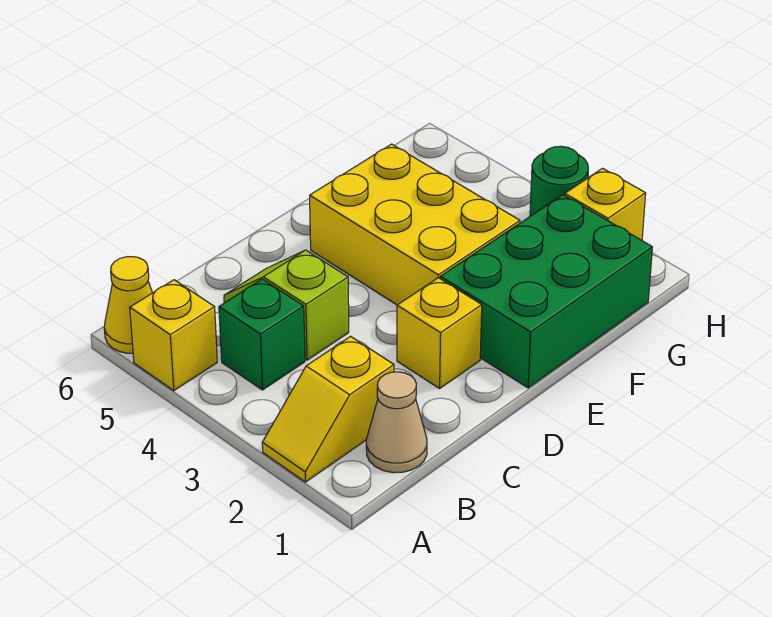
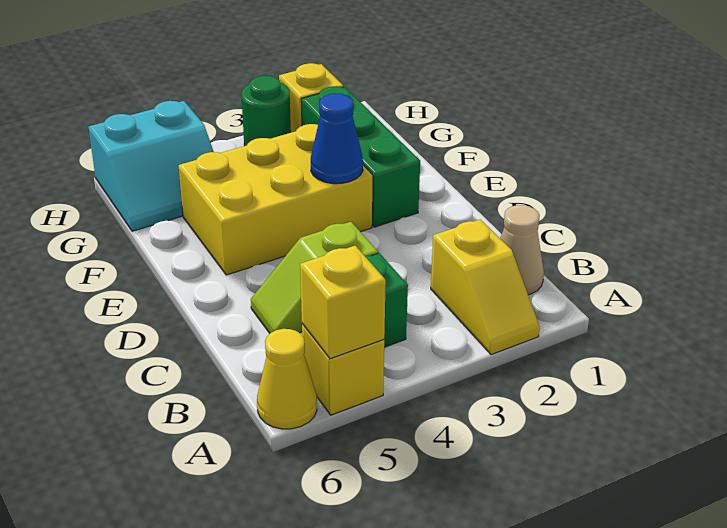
yellow 1x1 brick [397,278,482,389] -> yellow 1x1 brick moved to [300,246,386,359]
green 2x3 brick [440,195,652,388] -> green 1x3 brick [301,86,420,227]
none -> blue 1x1 cone [311,94,363,184]
none -> cyan 2x2 slope [88,101,214,231]

